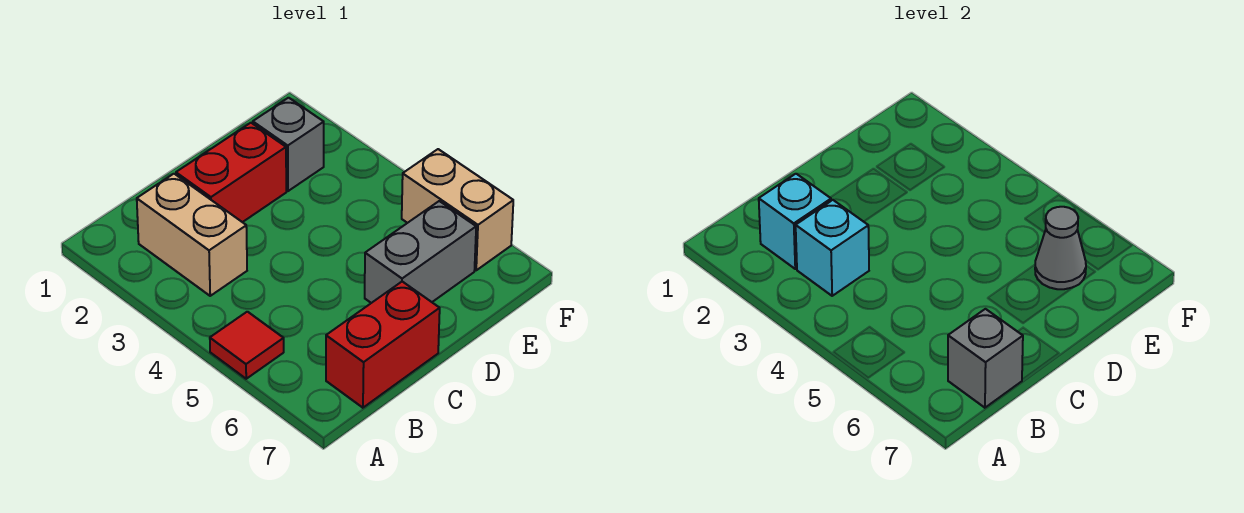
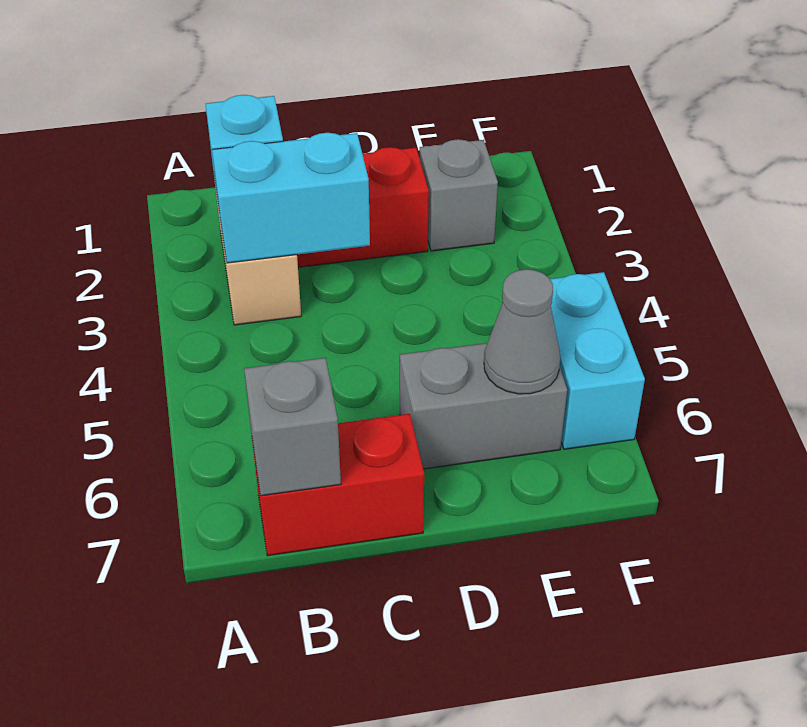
red 1x1 tile [210,312,284,379] -> none
cyan 1x1 brick [796,200,869,296] -> cyan 1x2 brick [212,133,370,263]
tan 1x2 brick [402,149,513,270] -> cyan 1x2 brick [550,272,645,449]

